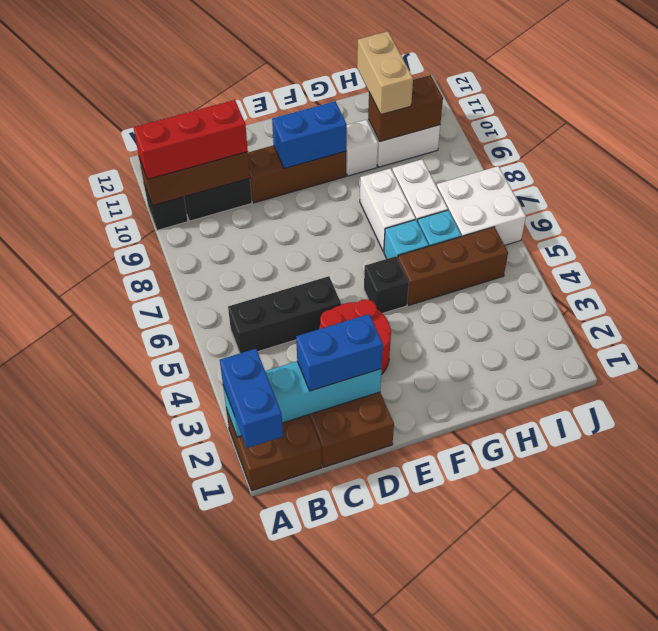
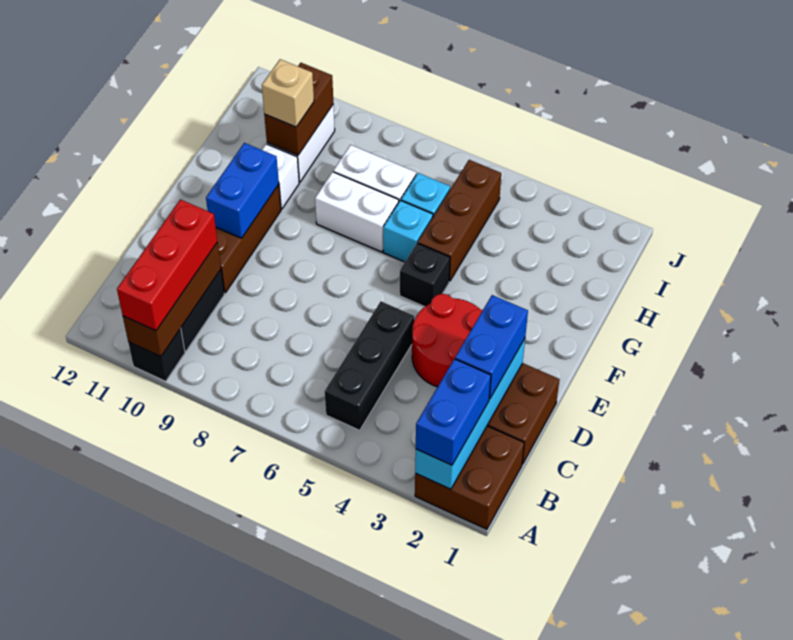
blue 1x2 brick [220,349,283,448] -> blue 1x2 brick turned to [416,359,491,465]
tan 1x2 brick [357,31,413,115] -> tan 1x1 brick [262,59,314,127]
white 2x2 brick [437,166,526,245] -> none

